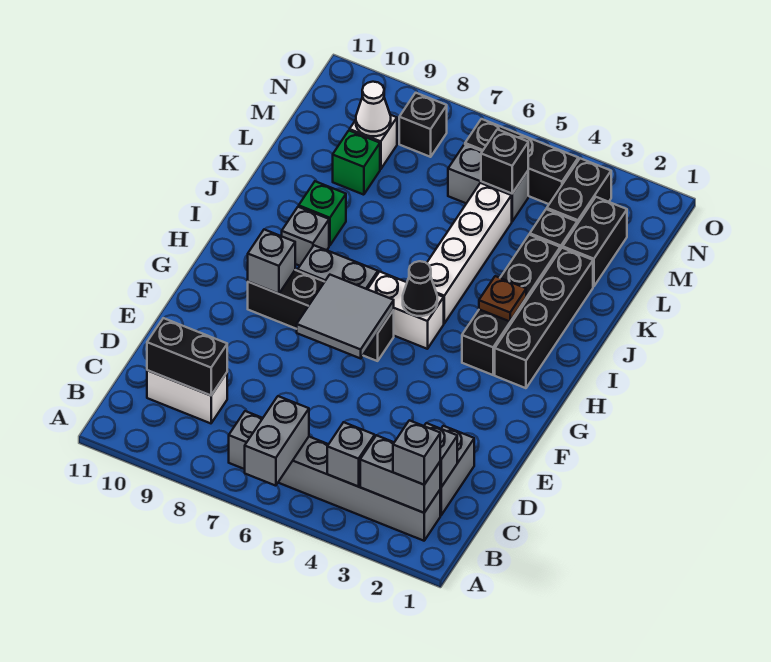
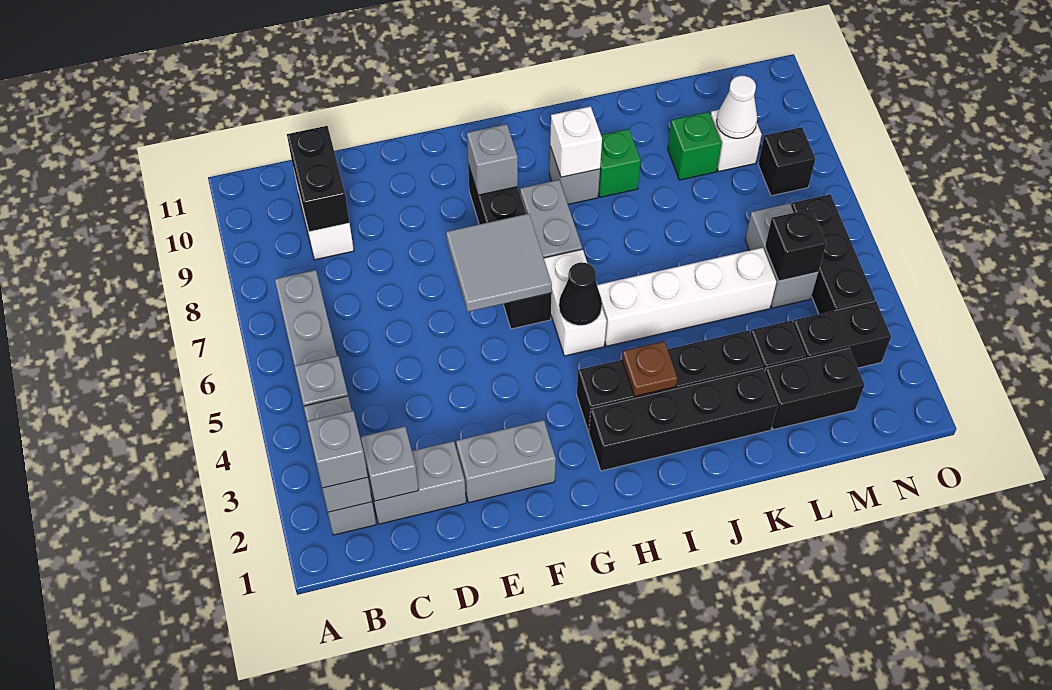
grey 1x2 brick [245,396,309,486] -> grey 1x2 brick moved to [456,420,556,503]
none -> white 1x1 brick [550,106,602,177]

